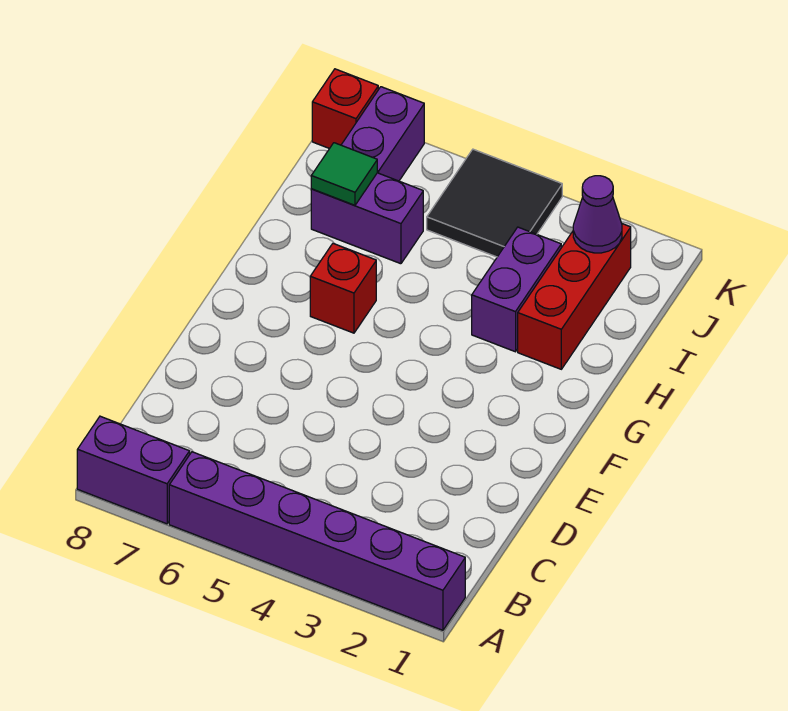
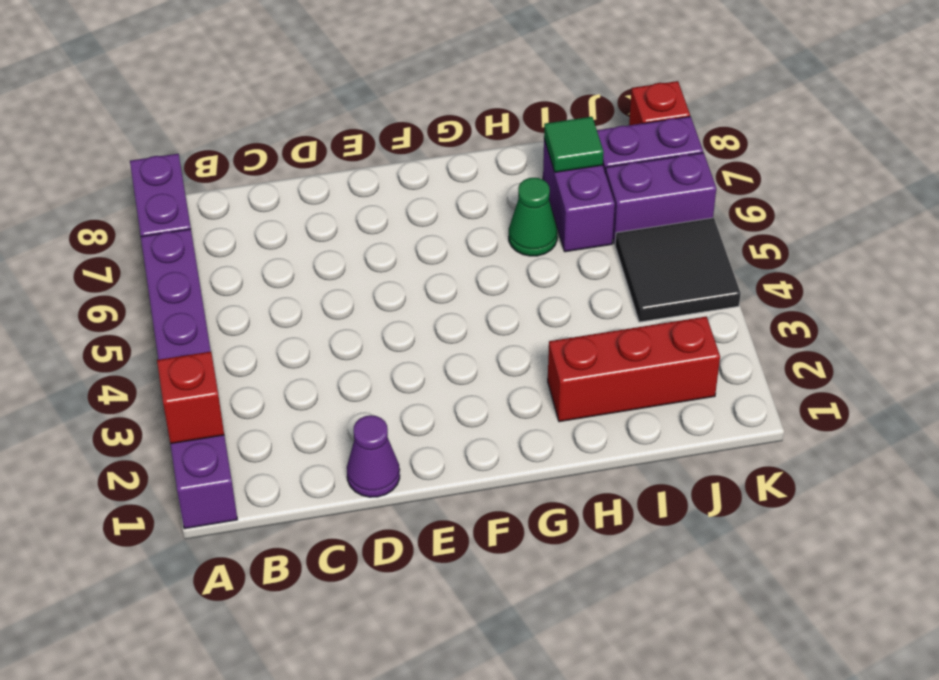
red 1x1 brick [310,244,376,333] -> red 1x1 brick moved to [157,352,224,444]
purple 1x2 brick [472,227,561,352] -> purple 1x2 brick moved to [605,153,716,244]
none -> green 1x1 cone [509,178,557,256]
purple 1x1 cone [573,176,622,253] -> purple 1x1 cone moved to [347,415,400,497]

